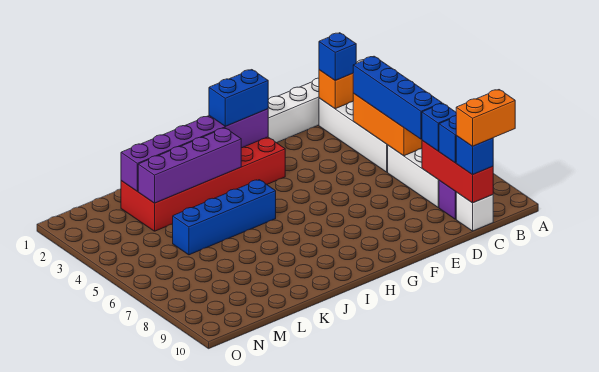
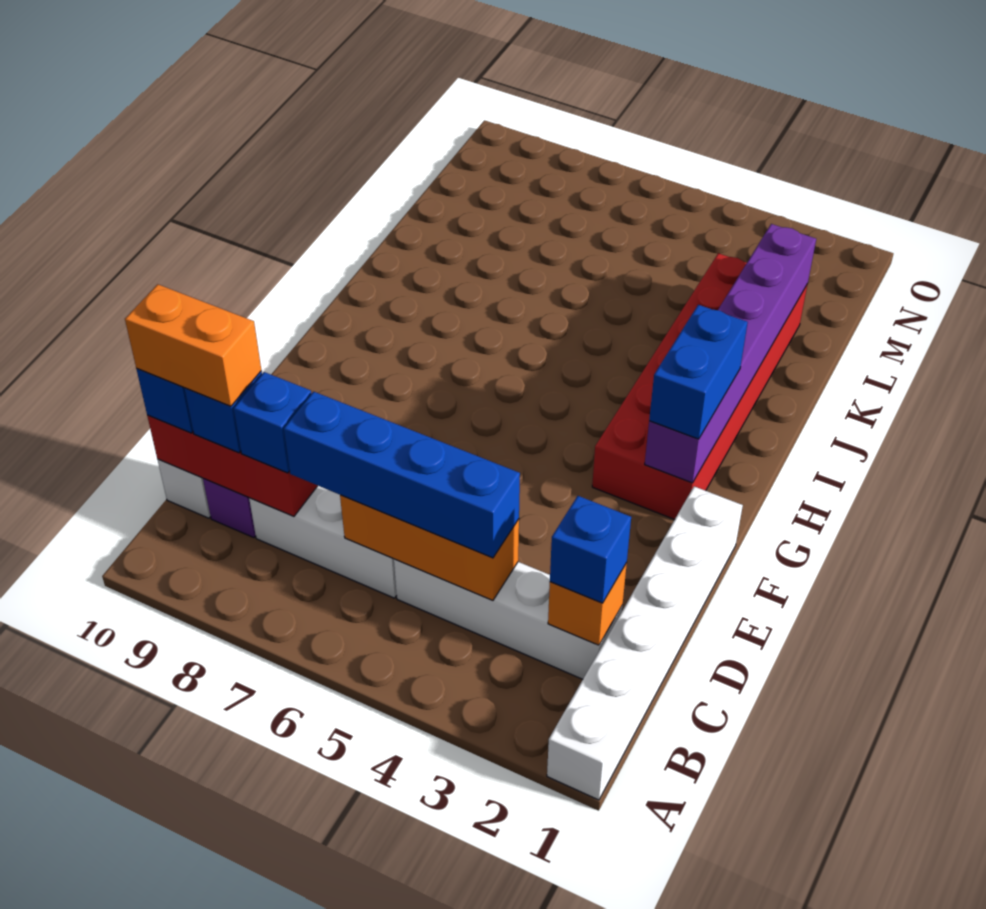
orange 1x2 brick [456,90,515,146] -> orange 1x2 brick turned to [125,284,261,406]
purple 1x4 brick [138,128,241,203] -> none
blue 1x4 brick [173,180,276,255] -> none

